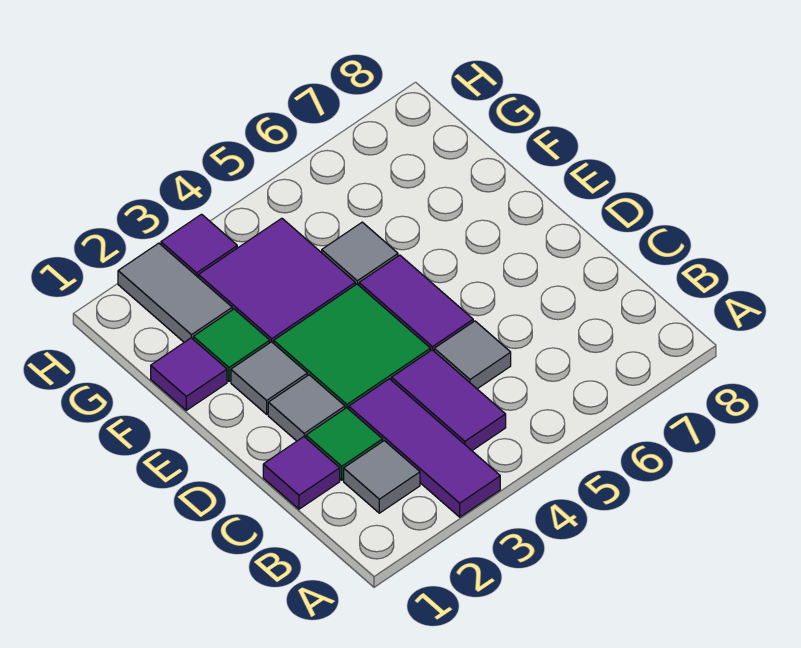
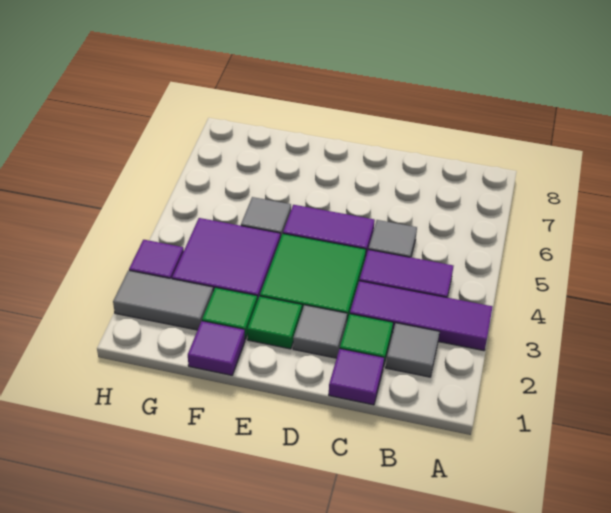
grey 1x1 tile [231,342,307,414] -> green 1x1 tile [247,296,302,349]

